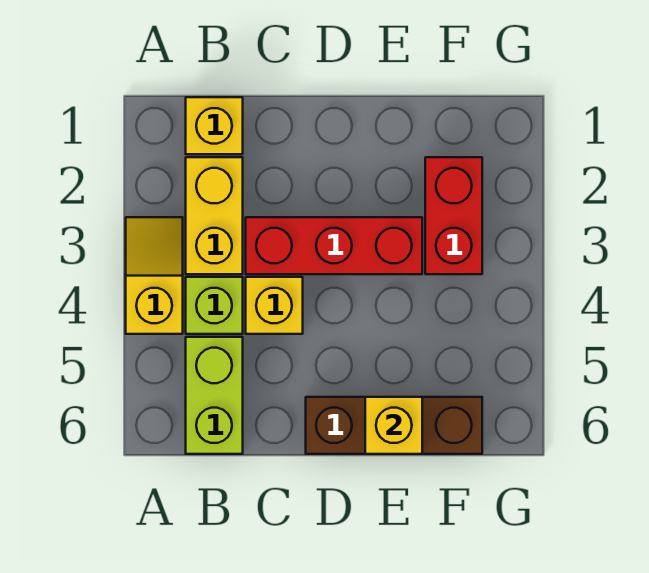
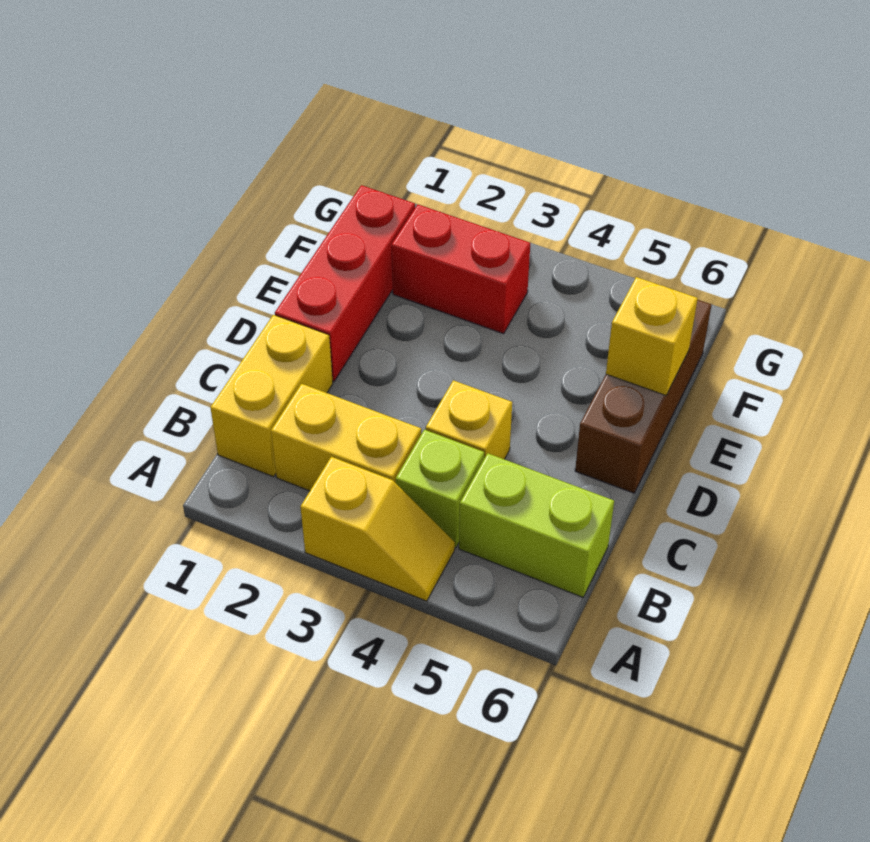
yellow 1x2 slope [126,217,183,334] -> yellow 1x2 slope turned to [301,457,455,601]
yellow 1x1 brick [186,97,243,154] -> yellow 1x2 brick [210,315,333,477]
red 1x3 brick [246,217,422,274] -> red 1x3 brick moved to [275,185,415,382]

